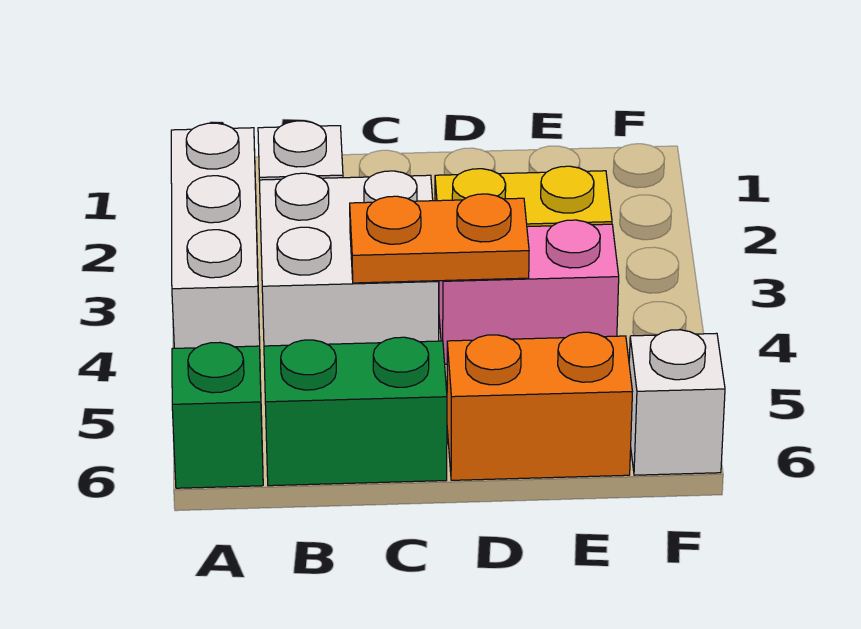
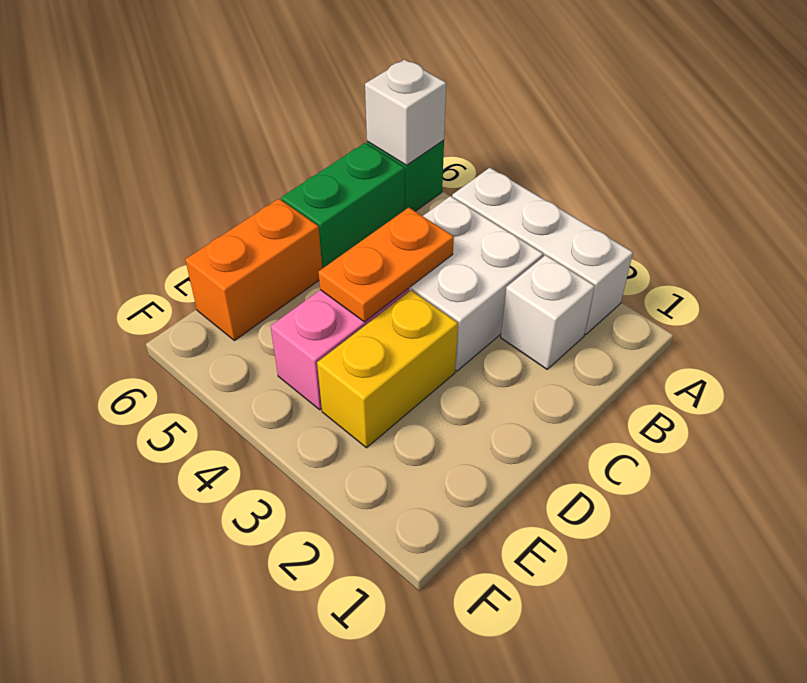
white 1x1 brick [629,330,725,475] -> white 1x1 brick moved to [365,60,446,165]

